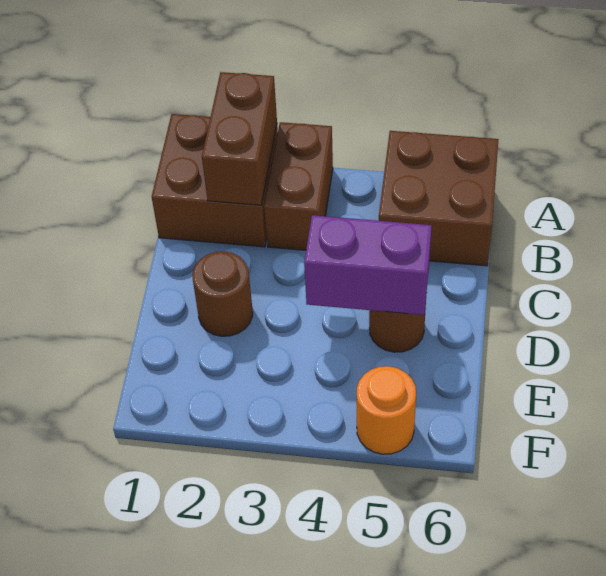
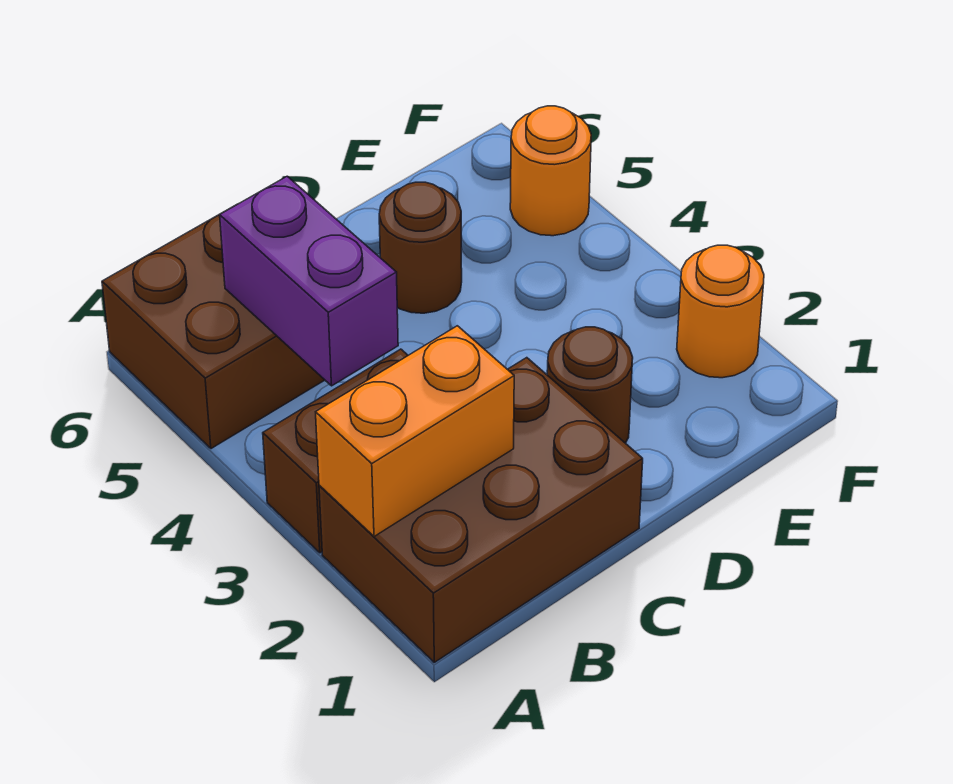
brown 2x2 brick [152,114,278,247] -> brown 2x3 brick [319,358,643,662]
brown 1x2 brick [202,72,277,205] -> orange 1x2 brick [316,326,514,537]
purple 1x2 brick [304,215,432,315] -> purple 1x2 brick moved to [220,176,398,386]
none -> orange 1x1 round brick [677,245,764,378]

